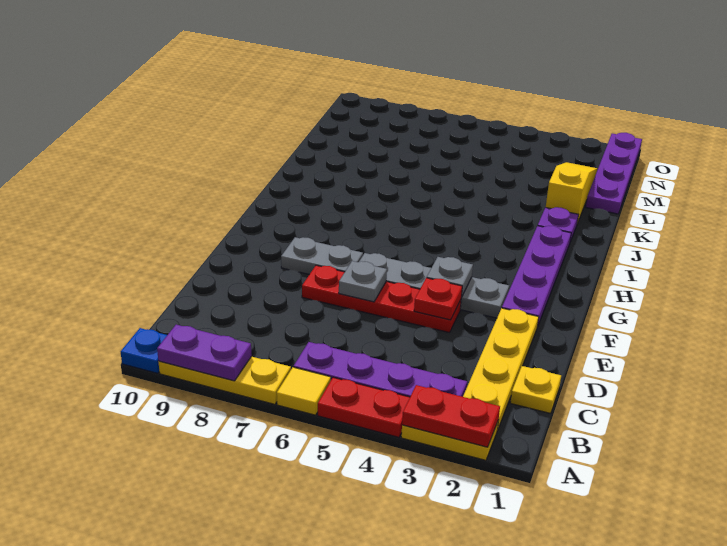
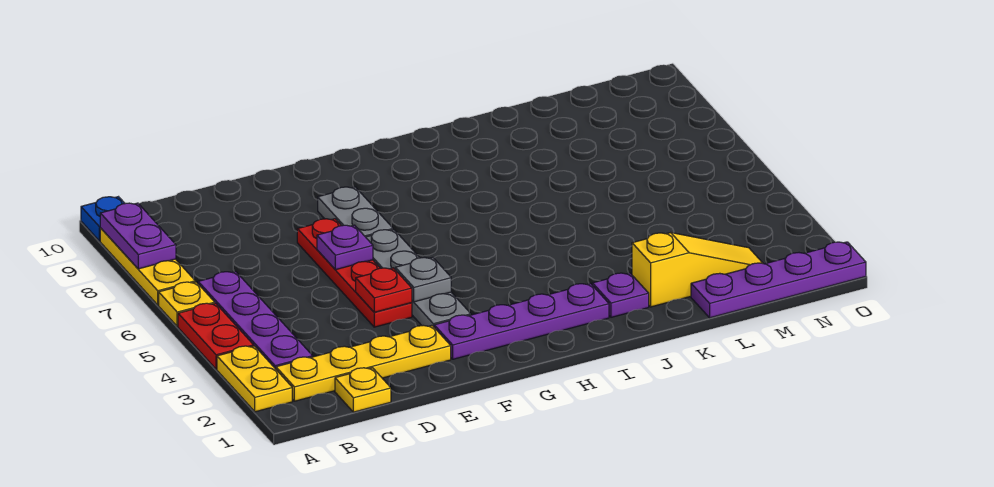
red 1x2 plate [402,385,500,447] -> none
yellow 1x1 tile [277,367,331,415] -> yellow 1x1 plate [159,282,215,326]
grey 1x1 plate [339,261,387,302] -> purple 1x1 plate [317,225,373,270]

